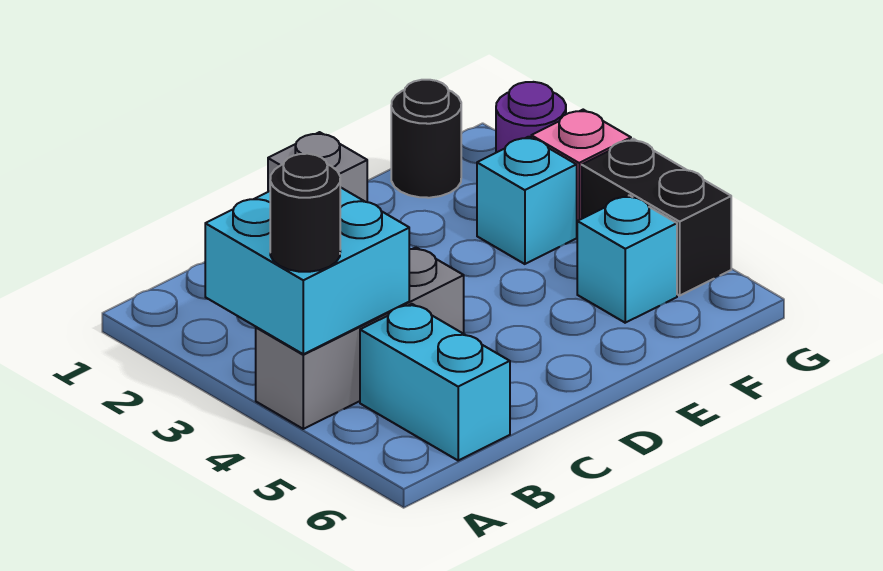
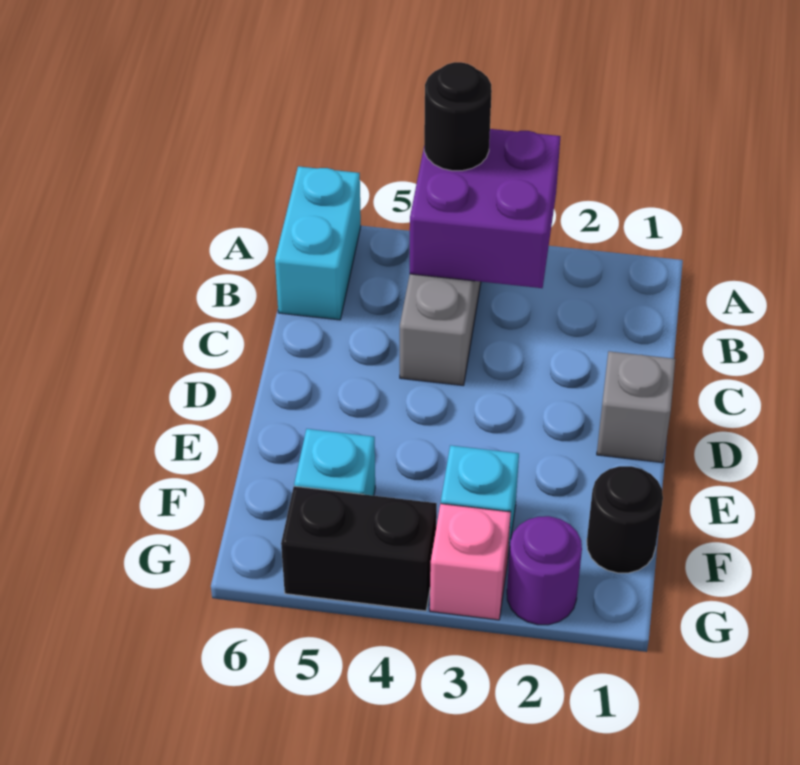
cyan 2x2 brick [205,187,409,354] -> purple 2x2 brick [410,129,560,288]
cyan 1x2 brick [360,304,510,460] -> cyan 1x2 brick turned to [275,166,361,320]

